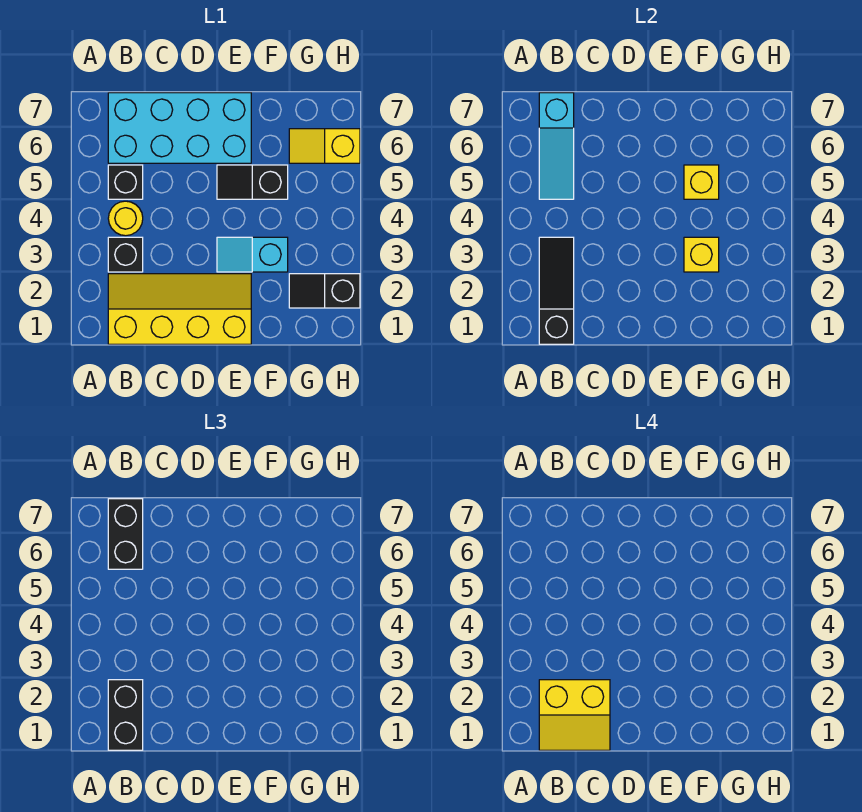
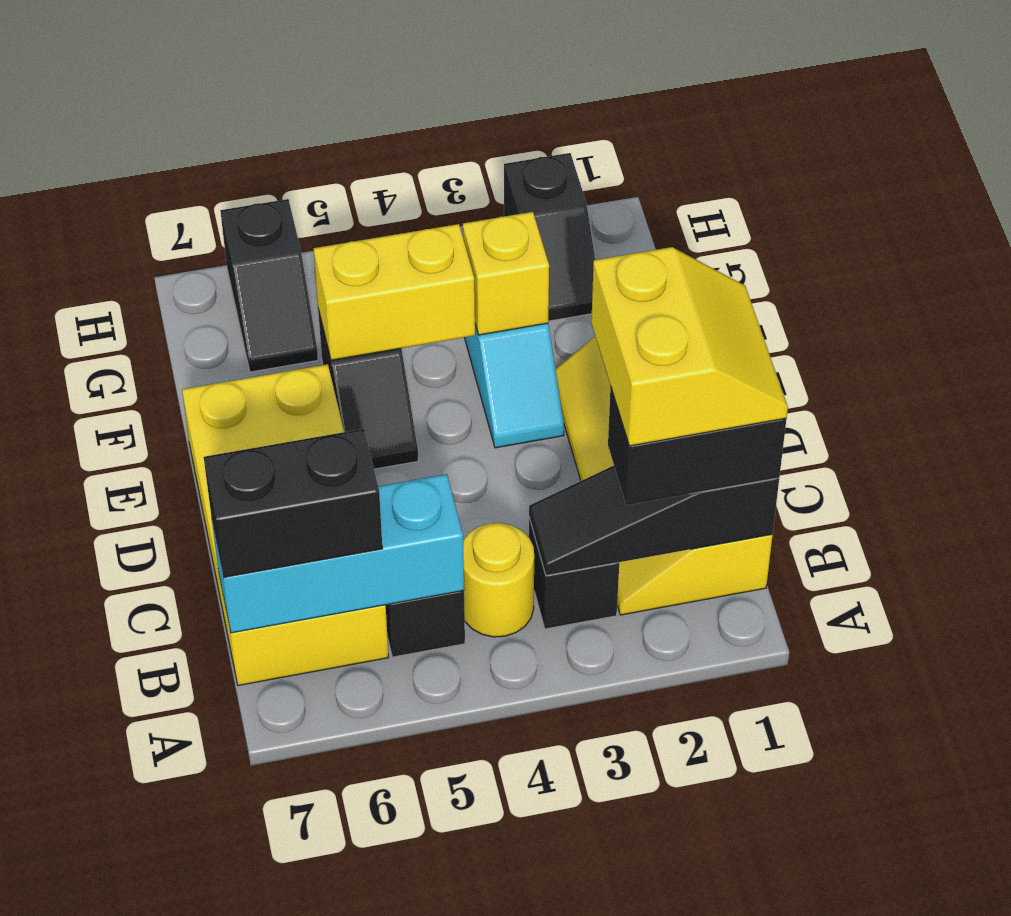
cyan 1x3 slope [539,93,574,199] -> cyan 1x3 brick [212,474,464,633]
cyan 2x4 brick [108,93,251,163] -> yellow 2x4 brick [182,364,389,685]
yellow 1x1 brick [684,165,719,199] -> yellow 1x2 brick [314,224,475,360]
yellow 1x2 slope [289,129,360,163] -> black 1x2 slope [220,199,318,372]

